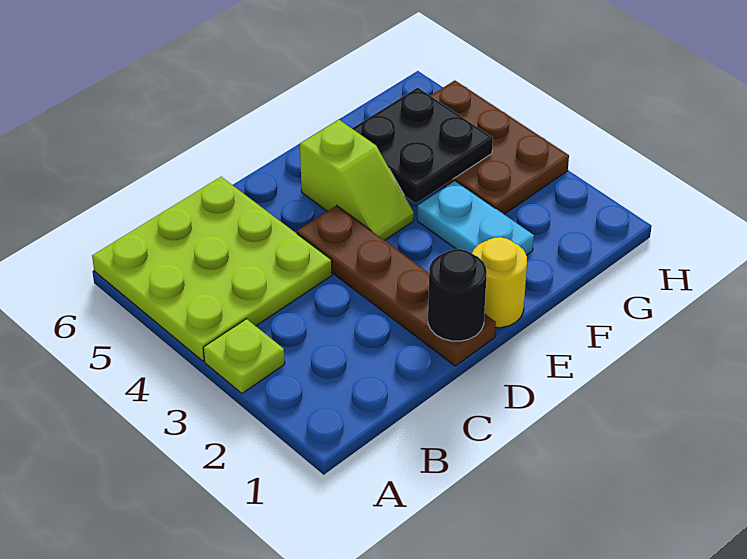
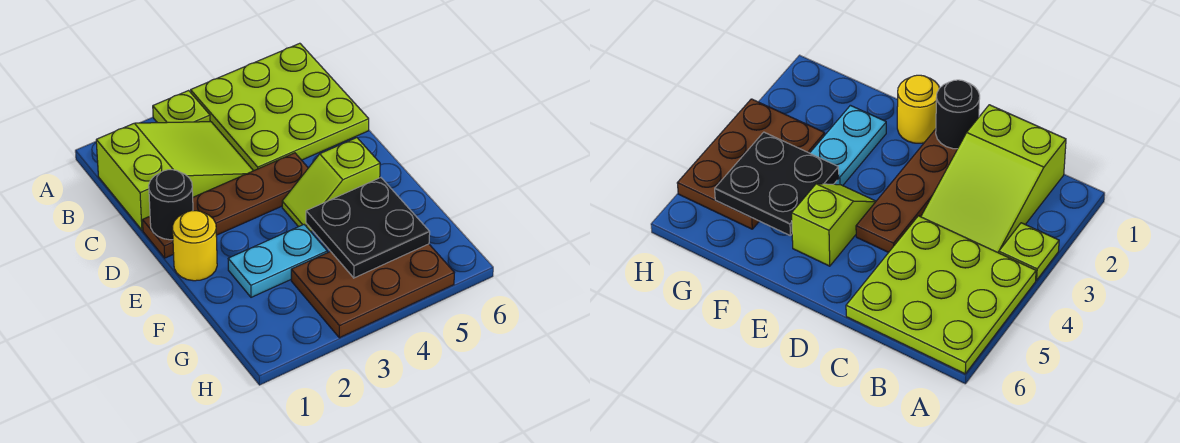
none -> lime 2x3 slope [96,122,253,230]

